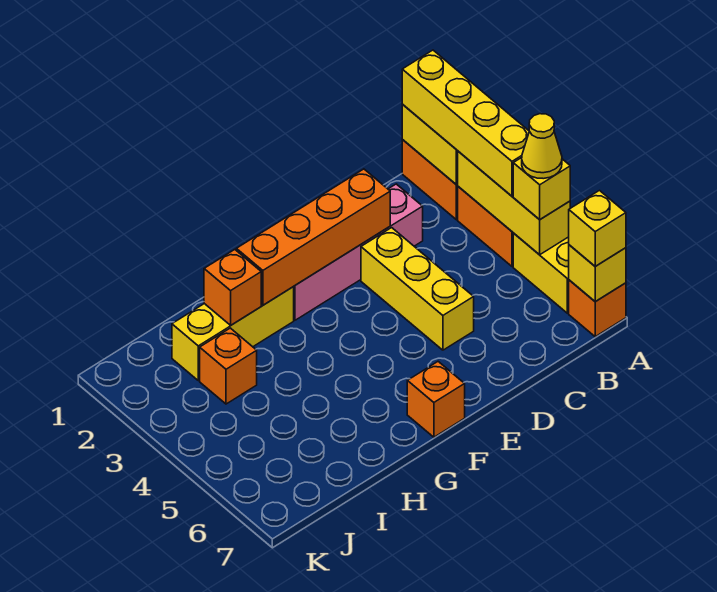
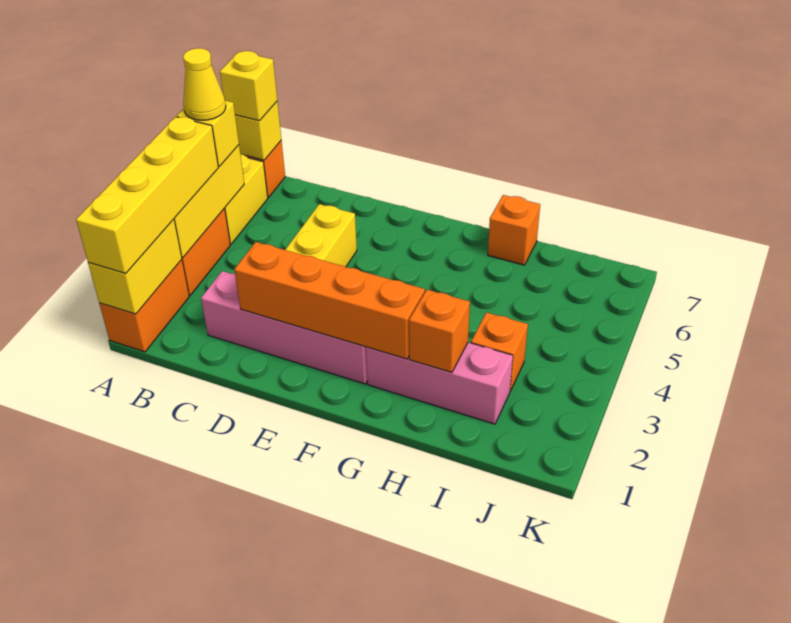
orange 1x1 brick [407,362,465,437] -> orange 1x1 brick moved to [488,195,540,265]
yellow 1x3 brick [172,287,294,381] -> pink 1x3 brick [366,342,513,424]

